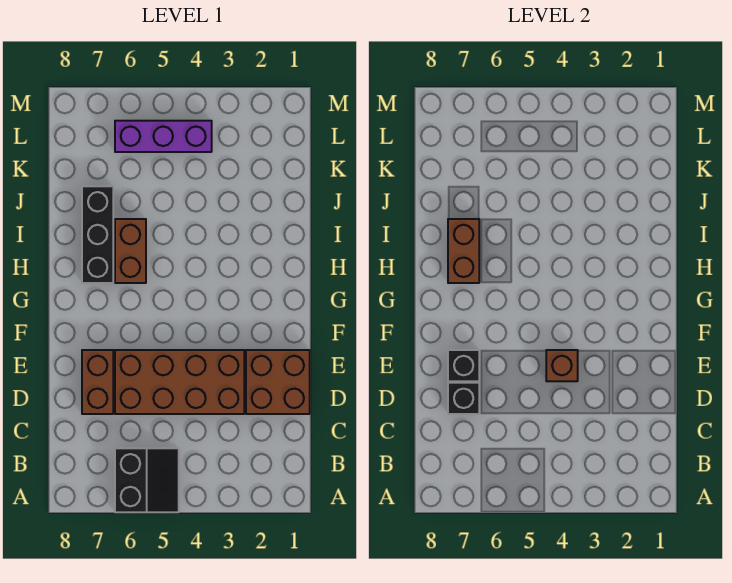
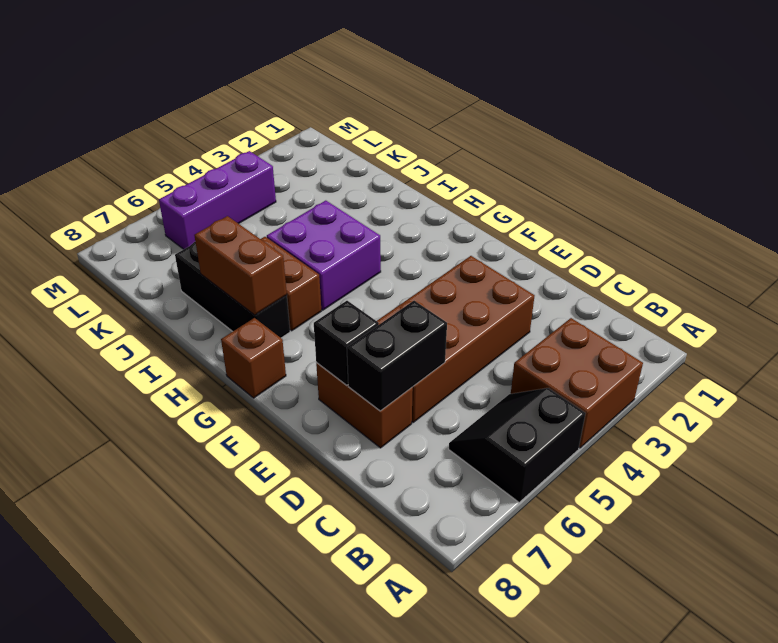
black 2x2 slope [115,448,179,512] -> black 2x2 slope turned to [449,388,586,502]
brown 2x2 brick [246,350,310,414] -> brown 2x2 brick moved to [511,318,643,448]
black 1x1 brick [448,383,479,414] -> black 1x2 brick [347,301,447,411]
brown 1x1 brick [546,350,578,381] -> brown 1x1 brick moved to [221,318,286,398]
none -> purple 2x2 brick [267,201,381,310]

